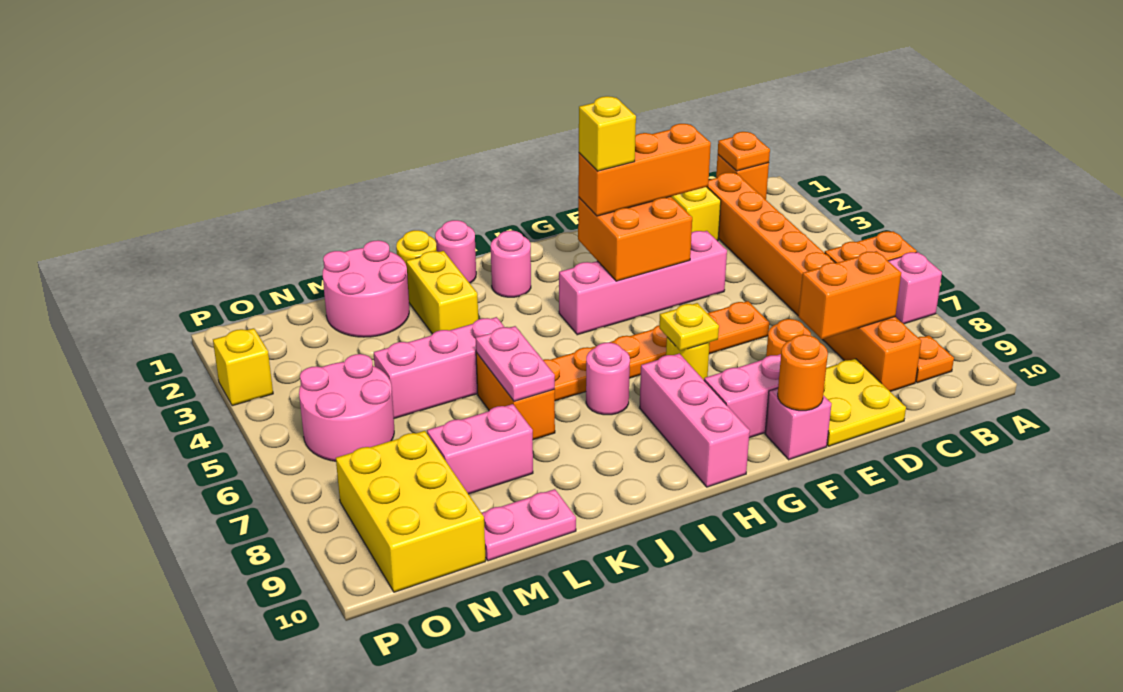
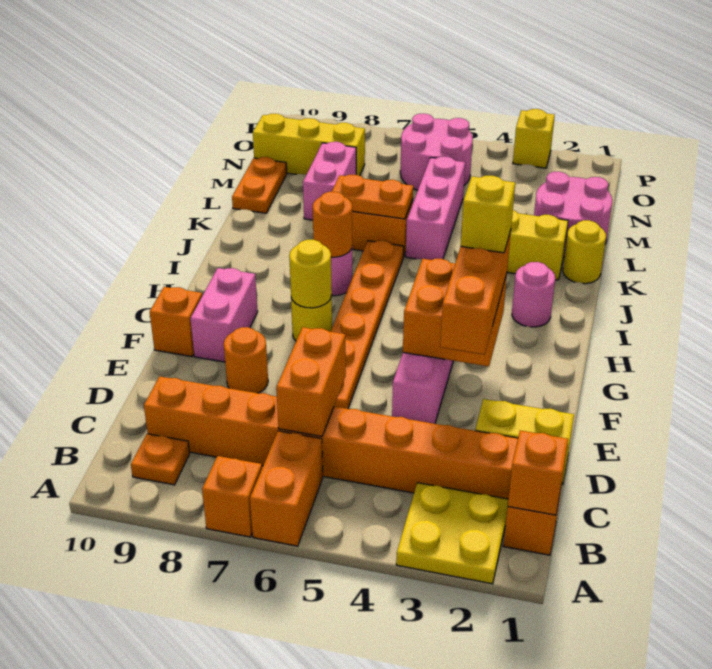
pink 1x1 brick [889,252,942,324] -> orange 1x1 brick [202,456,262,537]
orange 1x1 plate [718,132,770,171] -> orange 1x1 brick [508,431,568,515]
orange 1x2 brick [798,251,901,339] -> orange 1x2 brick moved to [276,327,346,436]
yellow 2x2 plate [823,359,906,446] -> yellow 2x2 plate moved to [396,483,508,584]
pink 1x1 brick [765,388,831,460] -> orange 1x1 brick [150,287,202,356]
orange 1x1 round brick [778,335,828,411] -> orange 1x1 round brick moved to [313,192,352,257]
yellow 1x1 plate [659,303,719,351] -> yellow 1x1 round brick [289,240,332,308]
pink 1x3 brick [640,353,750,487] -> none
pink 1x1 round brick [435,220,476,283] -> none
pink 1x2 plate [476,326,555,401] -> orange 1x2 plate [332,175,413,219]
pink 1x2 plate [482,489,576,561] -> orange 1x2 plate [232,157,287,213]
yellow 2x3 brick [336,431,486,592] -> yellow 1x3 brick [253,114,365,176]

